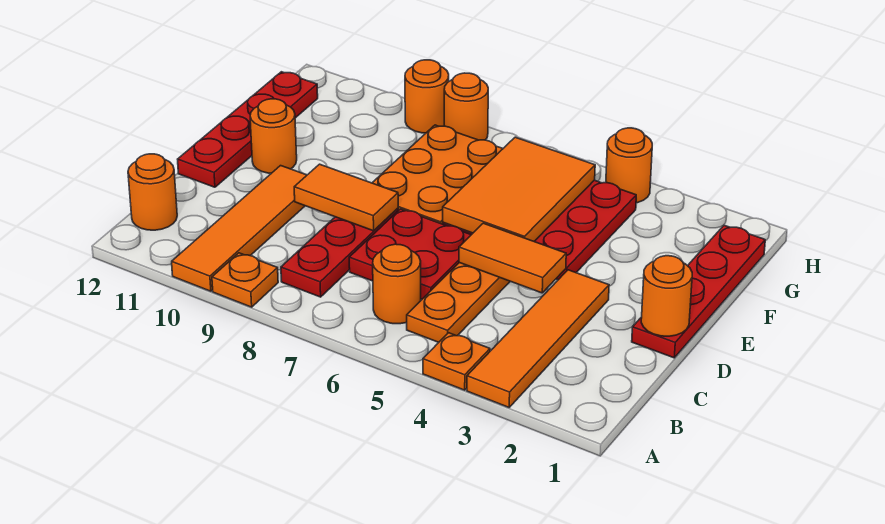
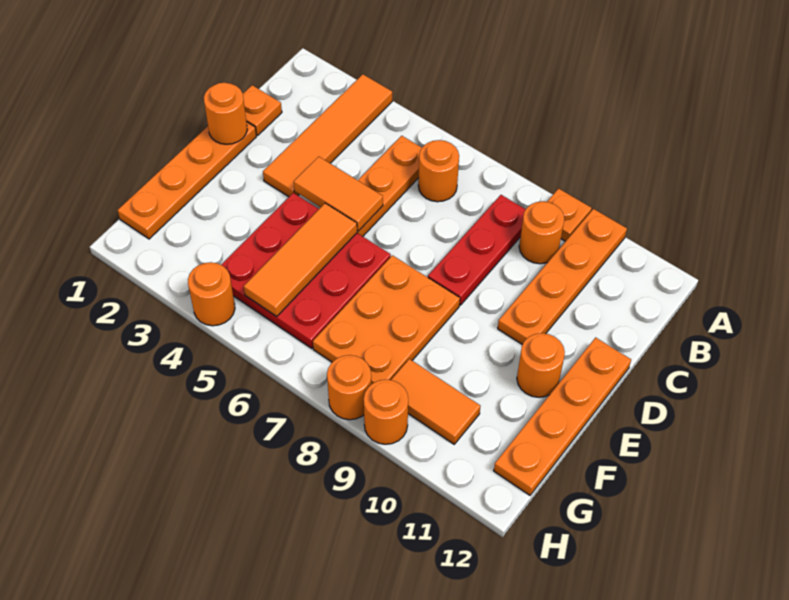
orange 1x1 plate [423,333,490,390] -> orange 1x1 plate moved to [243,85,282,135]
orange 1x4 tile [172,166,307,291] -> orange 1x4 plate [498,209,627,345]
orange 1x1 round brick [128,154,177,230] -> orange 1x1 round brick moved to [519,201,564,264]
red 2x2 plate [349,209,471,299] -> none
red 1x4 plate [632,225,765,358] -> orange 1x4 plate [118,122,256,239]
orange 1x2 tile [294,164,398,231] -> orange 1x2 tile moved to [391,359,480,444]
red 1x4 plate [178,72,318,187] -> orange 1x4 plate [494,338,631,495]
orange 2x3 tile [443,137,595,241] -> orange 1x3 tile [244,203,357,317]

